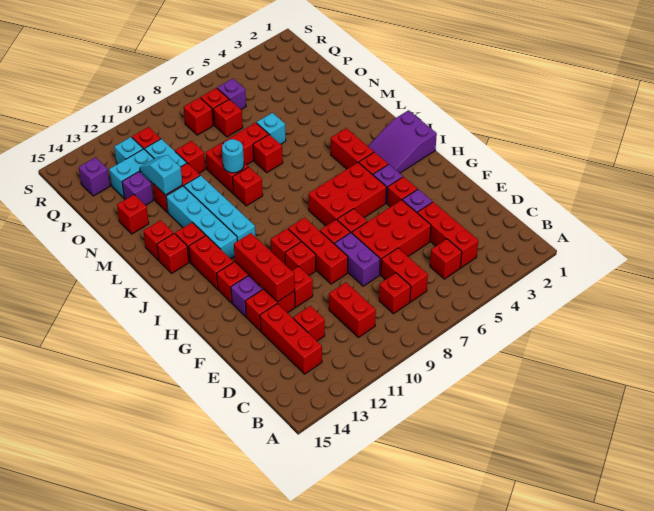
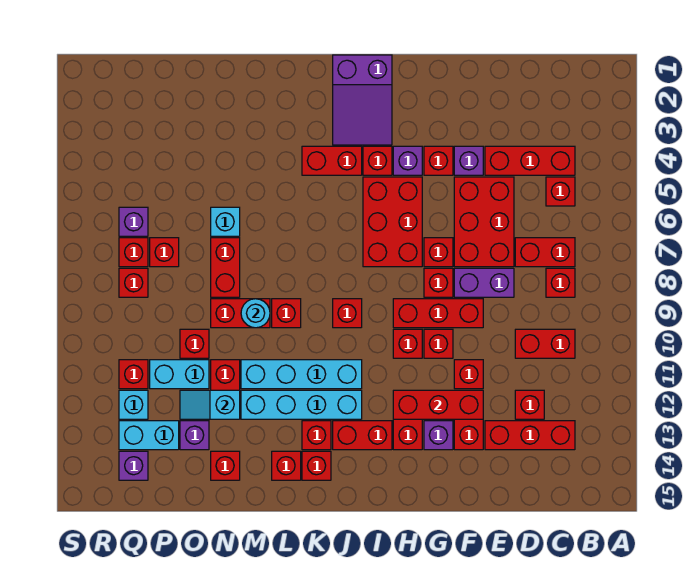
red 1x1 brick [253,135,283,173] -> red 1x1 brick moved to [333,299,362,328]
cyan 1x2 brick [109,149,154,198] -> cyan 1x2 brick turned to [119,421,179,450]

